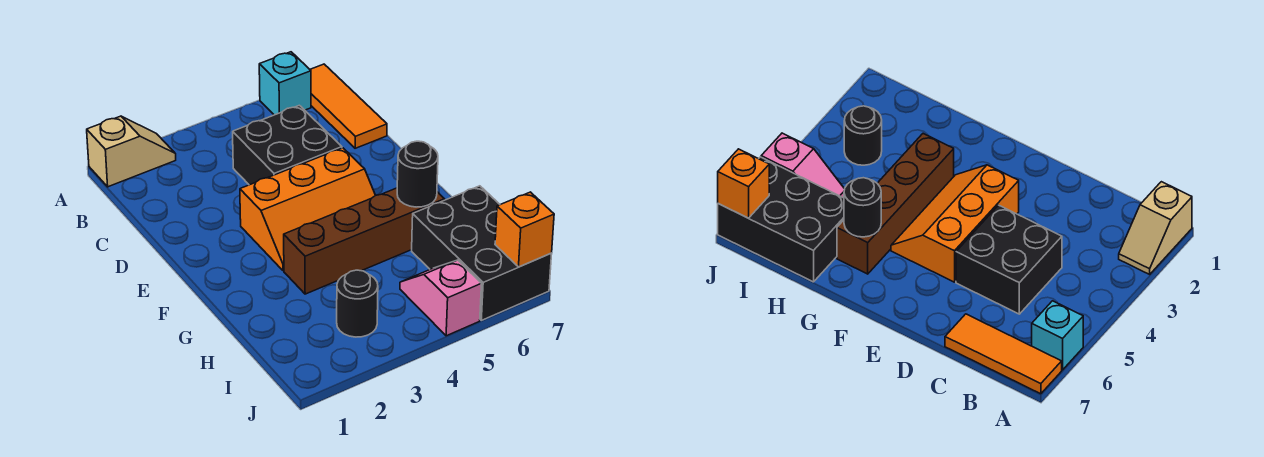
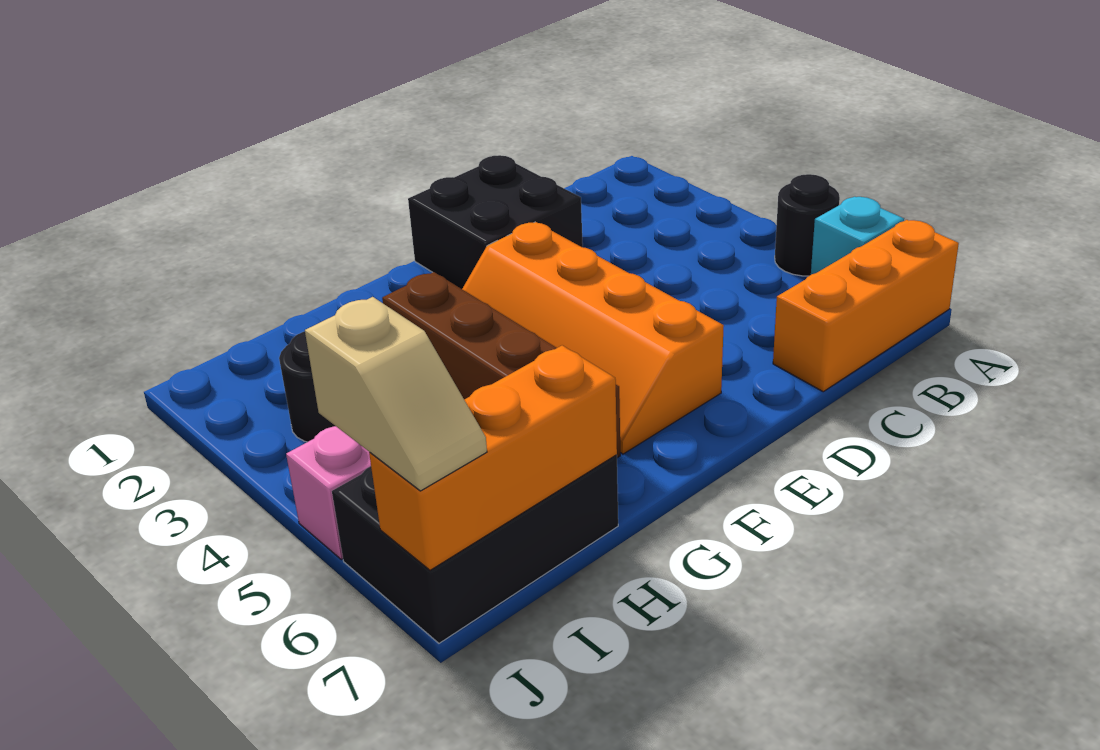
tan 1x2 slope [87,116,176,187] -> tan 1x2 slope moved to [305,297,487,491]
orange 1x3 tile [310,64,387,148] -> orange 1x3 brick [773,220,959,392]
black 2x2 brick [233,105,342,185] -> black 2x2 brick moved to [408,155,583,289]
orange 2x3 slope [240,148,375,271] -> orange 2x4 slope [462,222,724,454]
black 1x1 round brick [397,141,438,207] -> black 1x1 round brick moved to [775,174,840,276]
orange 1x1 brick [495,192,554,267] -> orange 1x3 brick [369,345,617,570]

